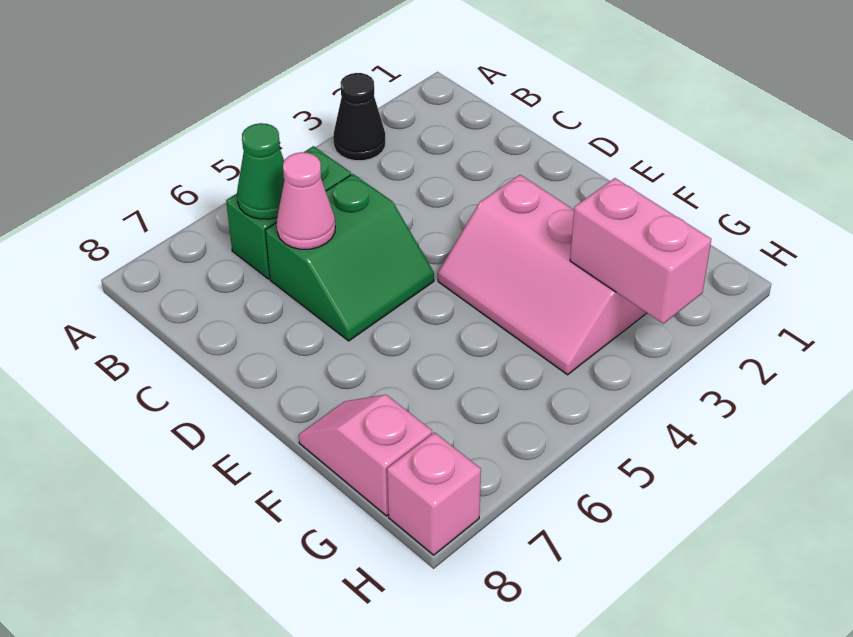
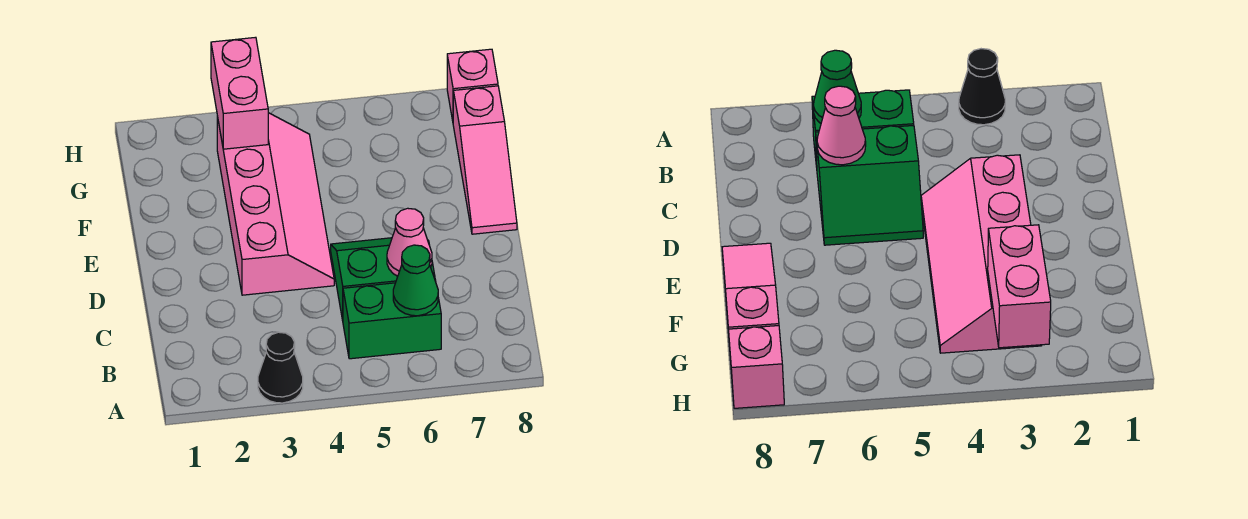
pink 2x3 slope [438,175,646,375] -> pink 2x4 slope [217,113,334,295]
pink 1x2 slope [299,395,432,516] -> pink 1x3 slope [453,86,517,234]

